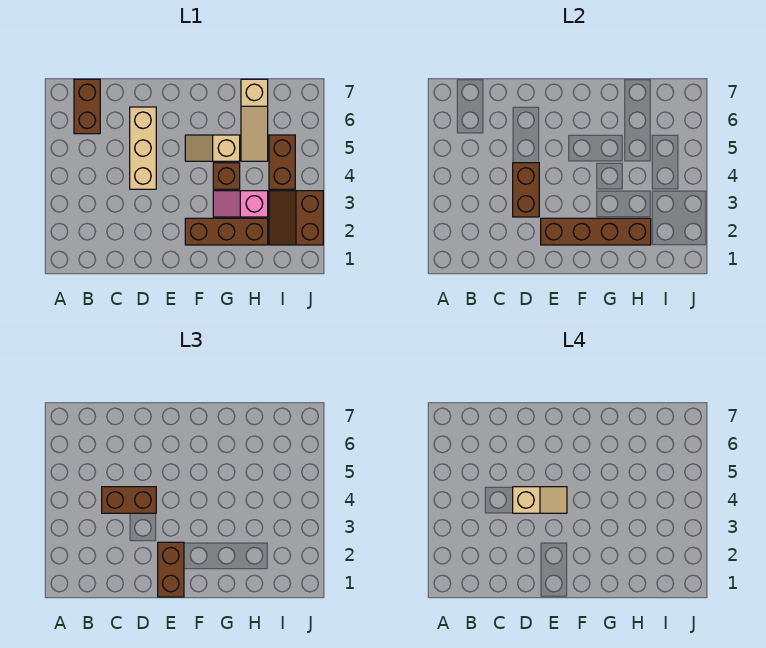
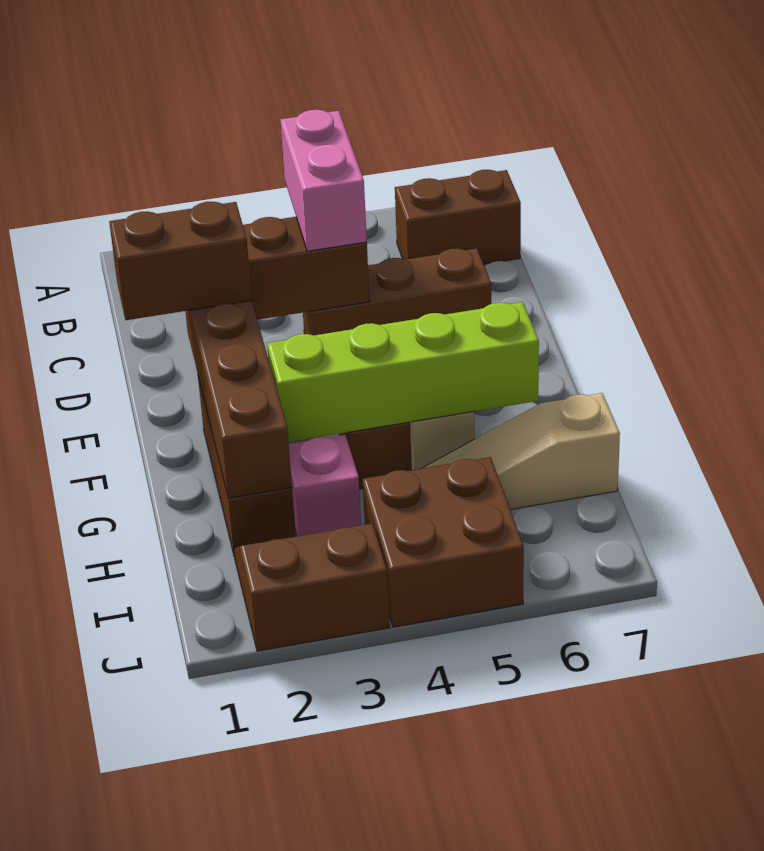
brown 1x2 brick [102,487,156,513] -> pink 1x2 brick [281,110,367,251]
tan 1x3 brick [130,107,156,189] -> brown 1x3 brick [303,248,491,335]
tan 1x2 slope [513,487,567,513] -> none
none -> lime 1x4 brick [267,302,539,442]
brown 1x2 brick [269,135,295,189] -> brown 2x2 brick [363,457,524,627]

